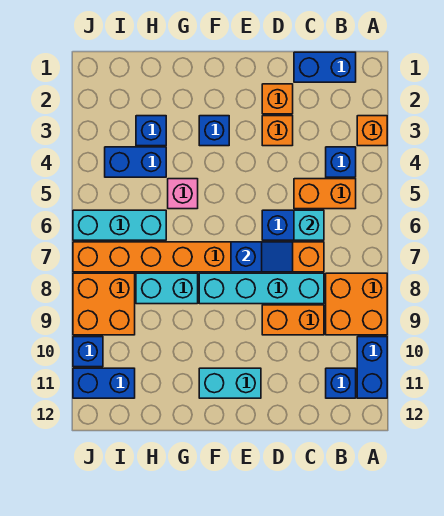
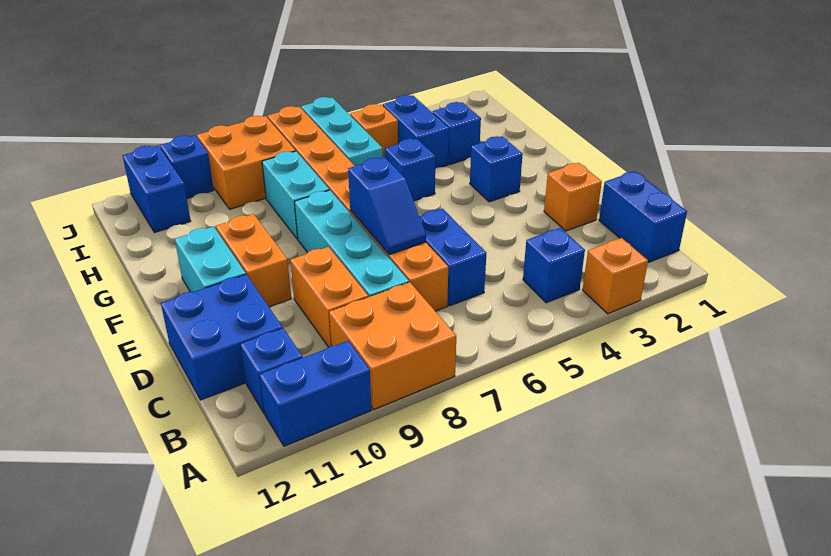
orange 1x2 brick [294,179,356,209] -> orange 1x2 brick moved to [216,214,291,307]
cyan 1x1 brick [294,210,324,240] -> none
none -> blue 2x2 brick [161,274,282,400]
orange 1x1 brick [262,116,293,146] -> orange 1x1 brick moved to [350,104,398,157]
pink 1x1 brick [168,179,198,209] -> blue 1x1 brick [385,139,435,201]

